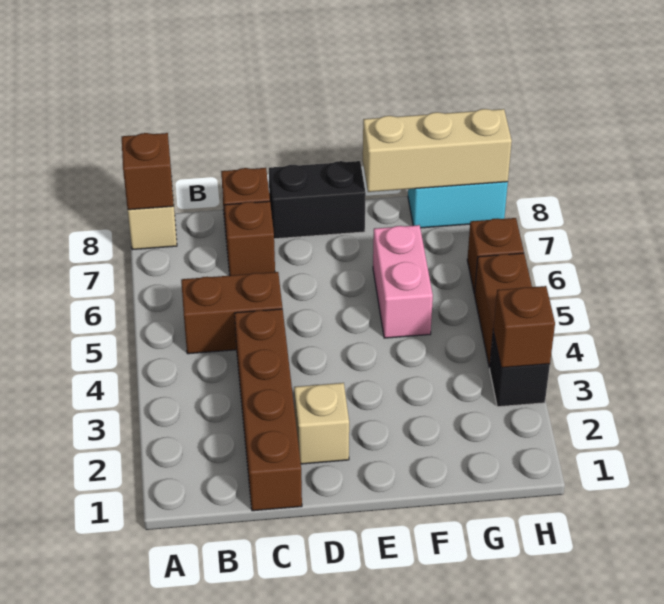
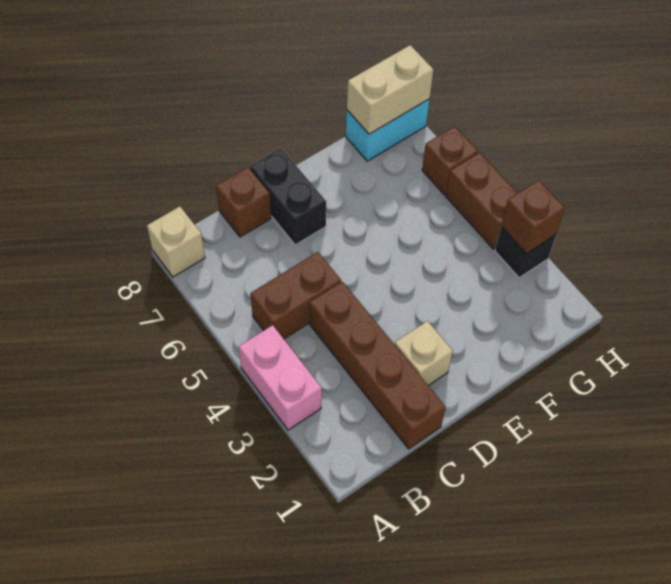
brown 1x1 brick [122,133,174,210] -> none
brown 1x1 brick [224,201,275,276] -> none
black 1x2 brick [269,161,366,239] -> black 1x2 brick turned to [250,148,326,245]
pink 1x2 brick [373,225,433,338] -> pink 1x2 brick moved to [239,325,322,430]
tan 1x3 brick [363,109,512,192] -> tan 1x2 brick [347,45,433,134]

